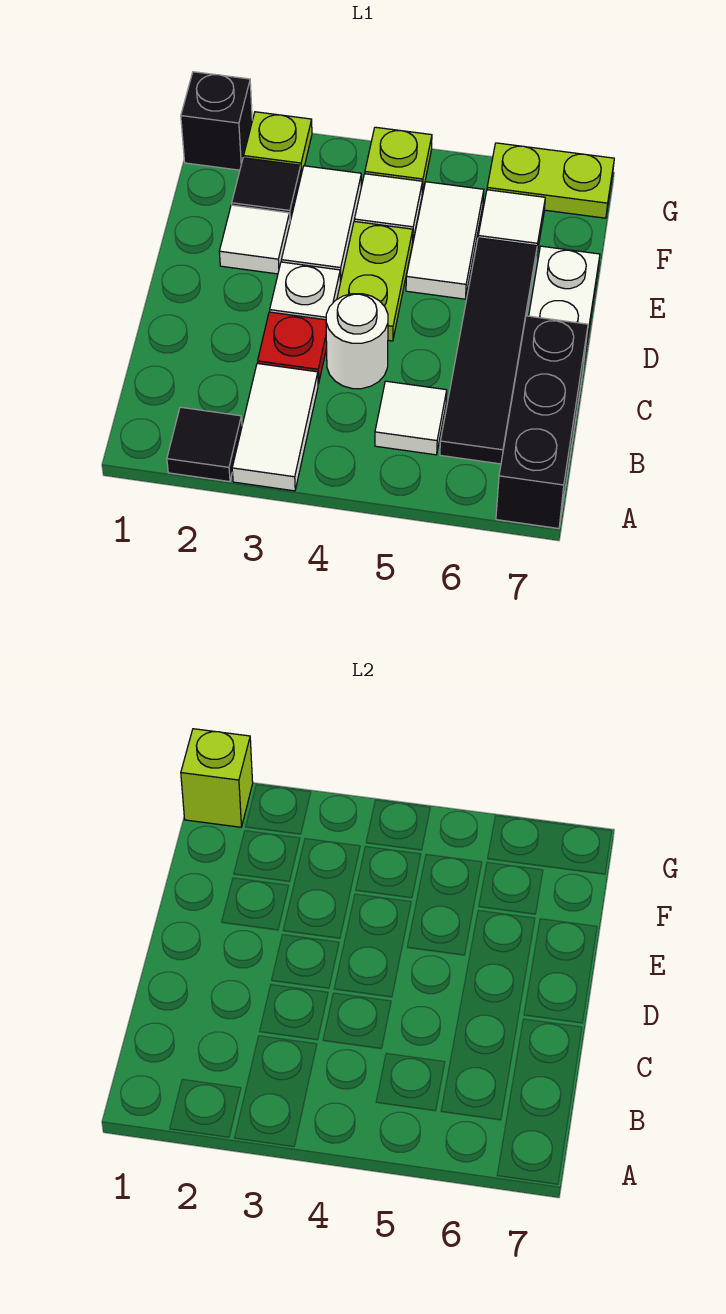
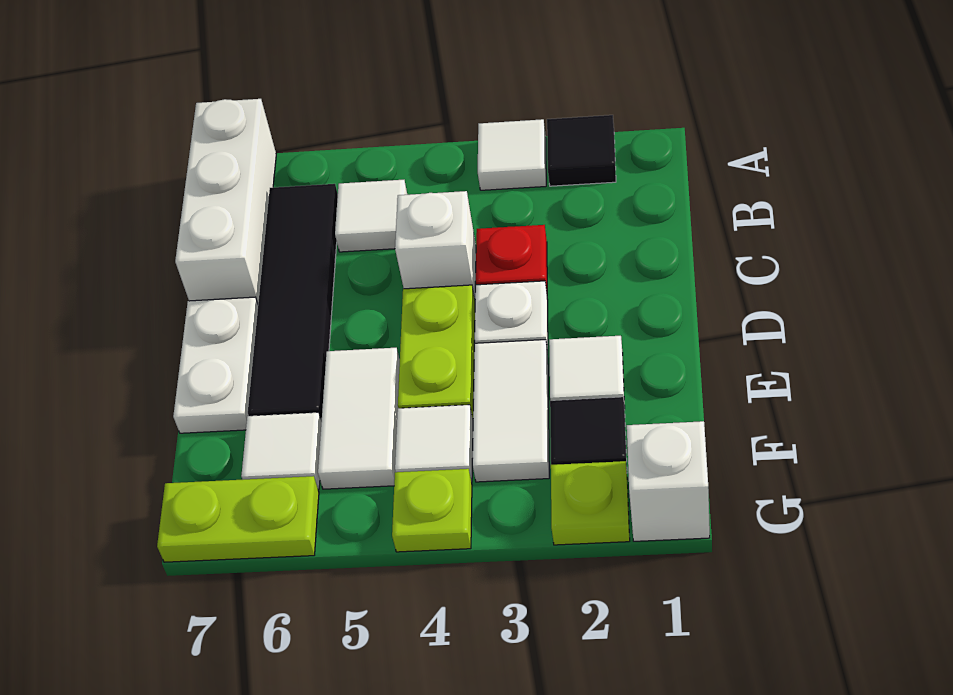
white 1x2 tile [232,363,318,491] -> white 1x1 tile [478,119,546,190]
black 1x3 brick [496,316,588,529] -> white 1x3 brick [175,99,276,303]
white 1x1 round brick [326,294,388,389] -> white 1x1 brick [395,191,476,299]
black 1x1 brick [181,72,252,170] -> white 1x1 brick [627,421,710,541]
lime 1x1 brick [181,729,253,827] -> none

